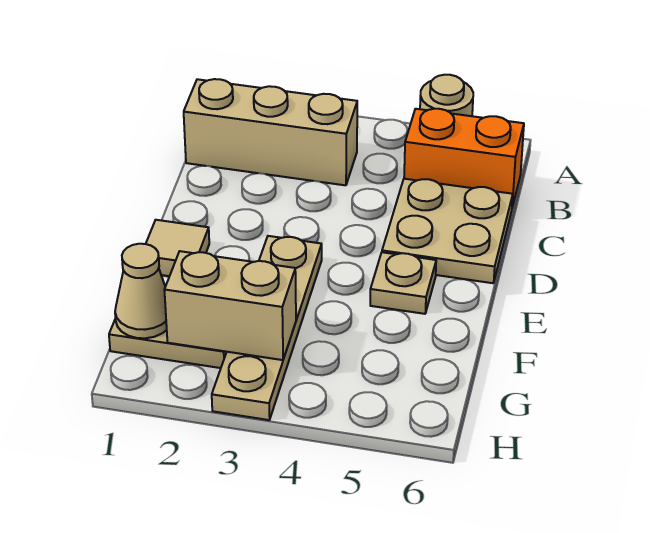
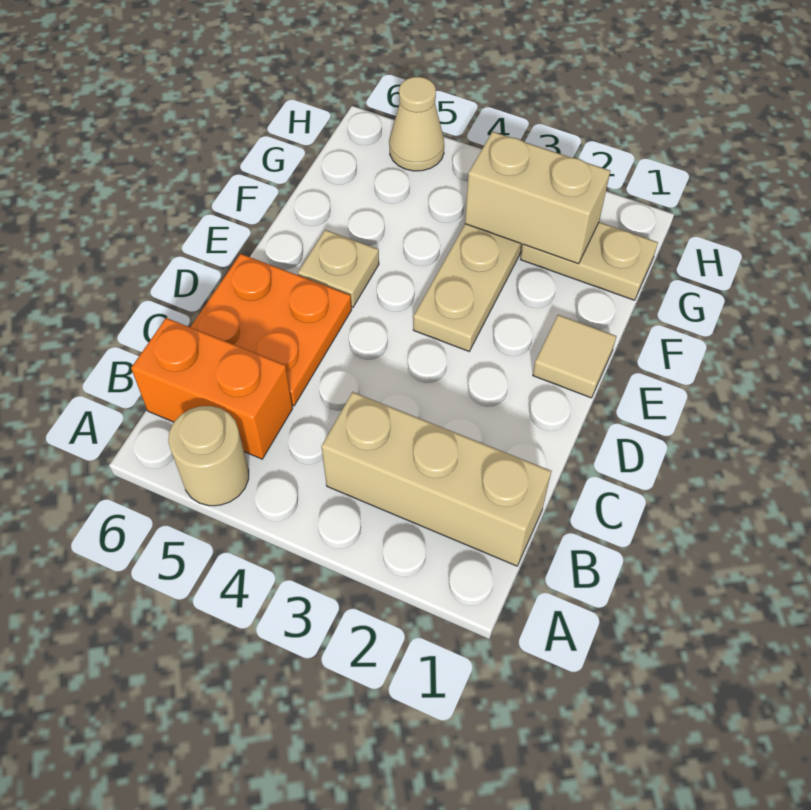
tan 2x2 plate [382,179,513,283] -> orange 2x2 plate [191,254,352,406]
tan 1x1 cone [115,244,167,338] -> tan 1x1 cone moved to [389,77,444,171]

